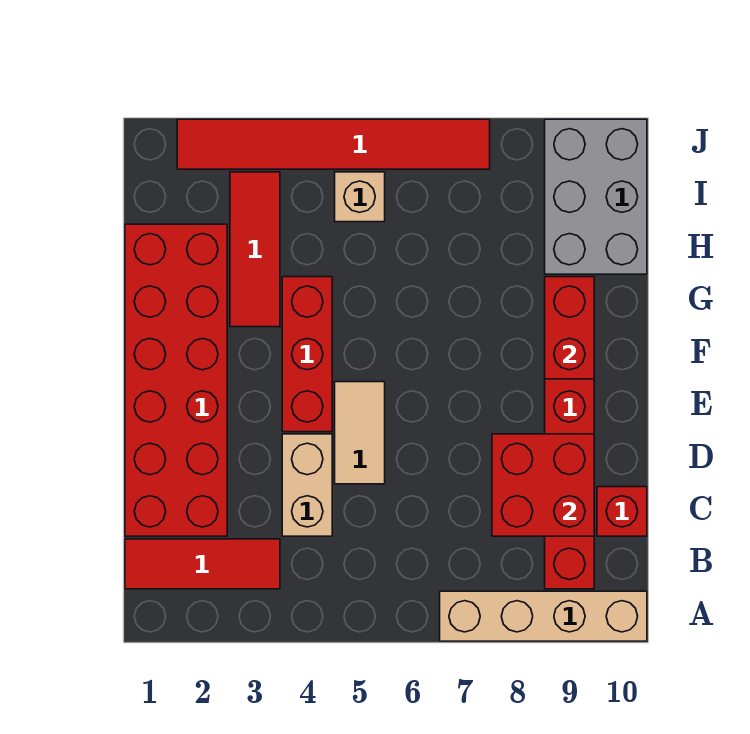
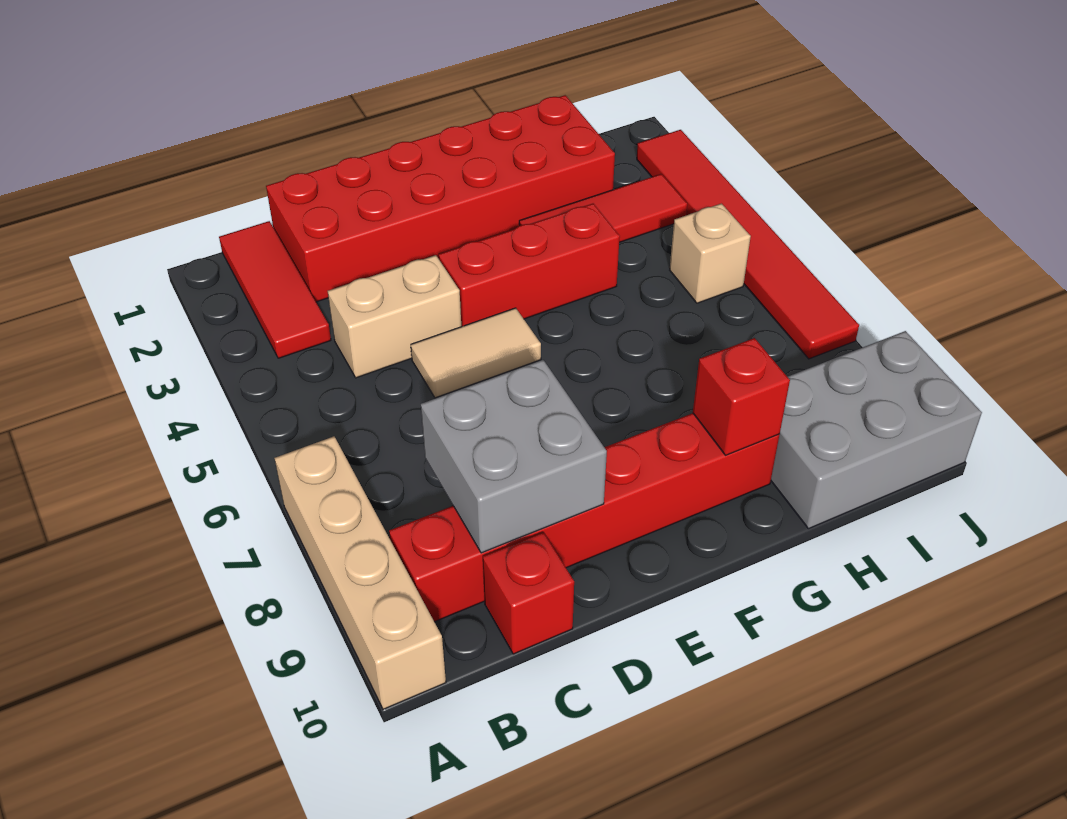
red 2x2 brick [492,434,594,536] -> grey 2x2 brick [421,360,607,553]
red 1x2 brick [545,277,594,379] -> red 1x1 brick [693,338,790,455]

